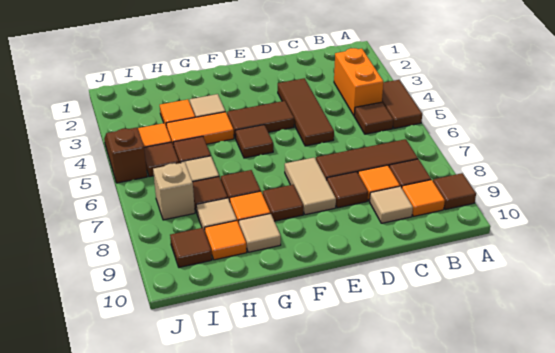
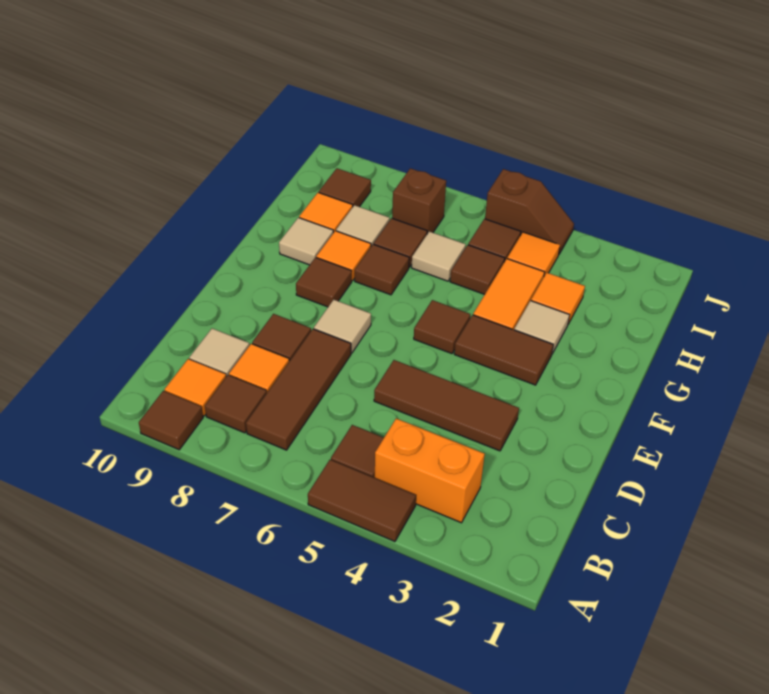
brown 1x2 tile [227,101,294,138] -> brown 1x2 tile turned to [454,315,553,385]
tan 1x2 tile [285,157,336,215] -> tan 1x1 tile [314,300,371,353]
tan 1x1 brick [153,162,195,220] -> brown 1x1 brick [392,168,446,234]

